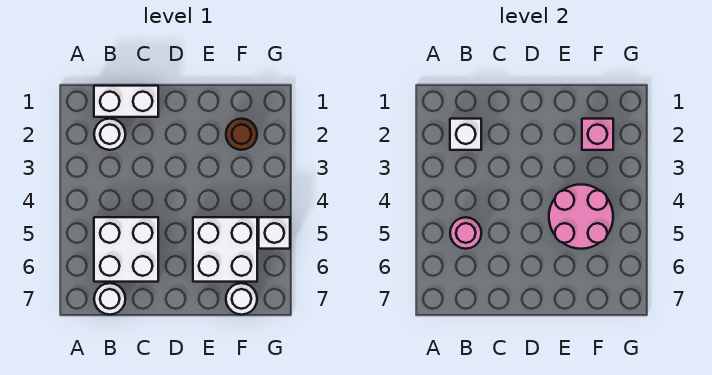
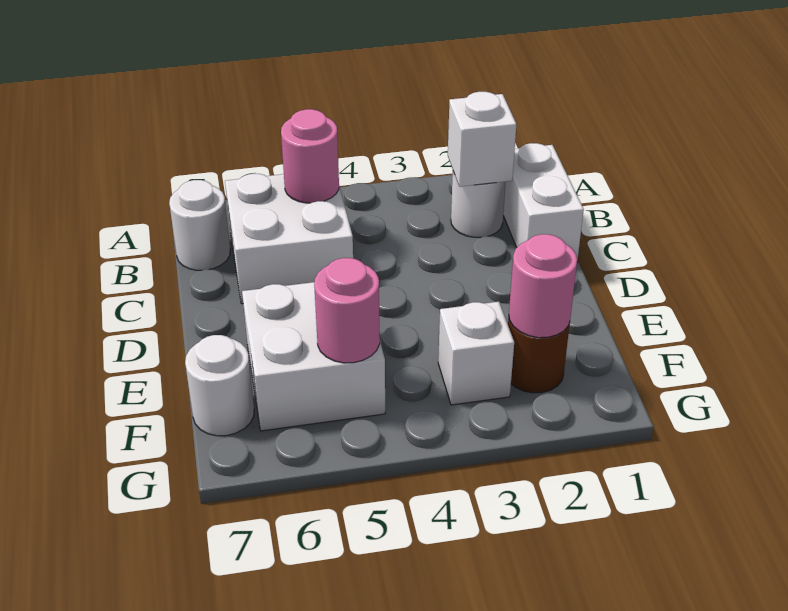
pink 2x2 round brick [549,185,613,249] -> pink 1x1 round brick [314,258,380,363]
pink 1x1 brick [582,119,613,150] -> pink 1x1 round brick [509,234,577,338]
white 1x1 brick [259,217,290,249] -> white 1x1 brick moved to [438,302,514,405]

